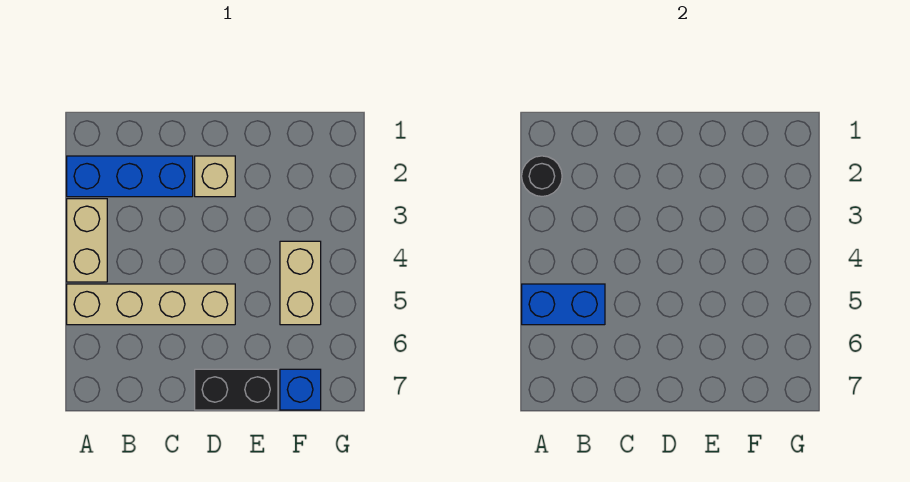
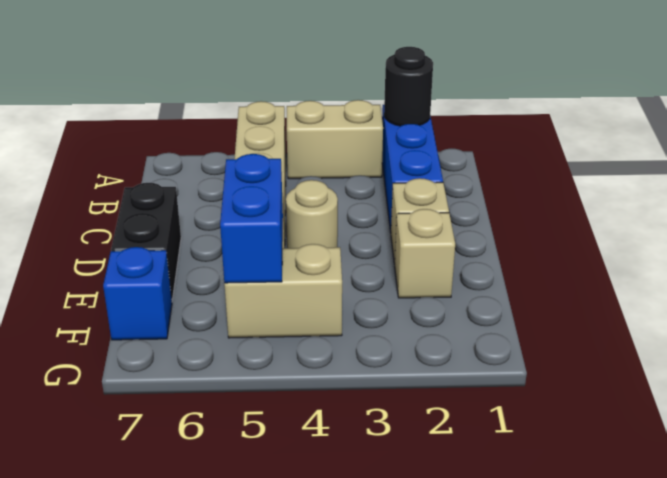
blue 1x2 brick [522,284,605,325] -> blue 1x2 brick moved to [220,154,283,283]
none -> tan 1x1 round brick [286,180,338,248]
none -> tan 1x1 brick [395,209,455,298]

